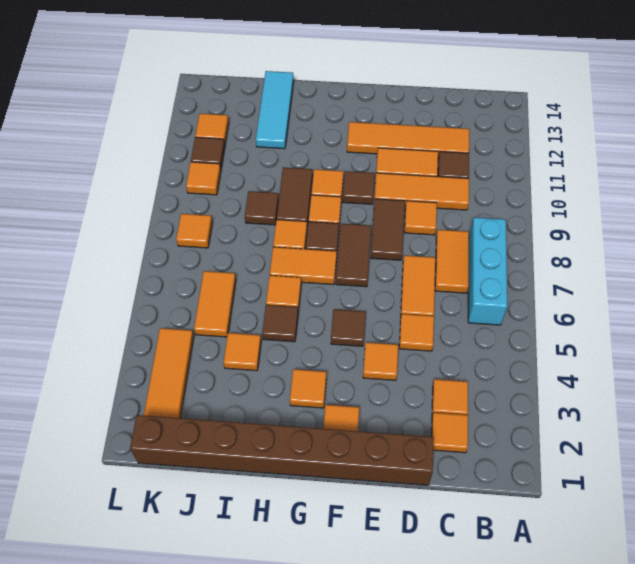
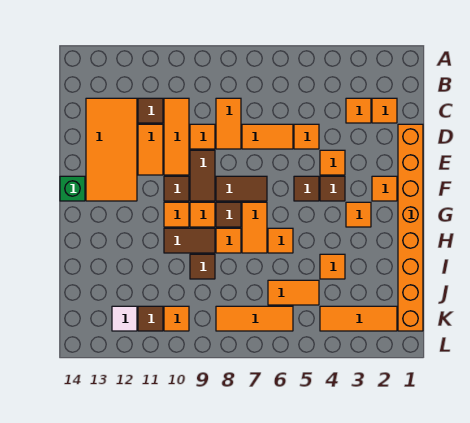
cyan 1x3 brick [468,217,507,325] -> none
orange 1x2 tile [435,230,469,293] -> orange 1x2 tile turned to [216,98,241,149]
orange 1x4 tile [347,122,469,158] -> orange 2x4 tile [86,98,137,201]
brown 1x8 brick [130,415,434,485] -> orange 1x8 brick [398,124,423,331]
brown 1x2 tile [371,199,405,260] -> brown 1x2 tile turned to [190,150,215,201]
none -> green 1x1 brick [60,176,85,201]
brown 1x1 tile [262,305,298,342] -> brown 1x1 tile moved to [320,176,345,201]
cyan 1x3 tile [256,71,294,149] -> none
orange 1x1 tile [176,214,212,248] -> orange 1x3 tile [216,306,293,331]
orange 1x1 tile [195,114,229,144] -> white 1x1 tile [112,306,137,331]

